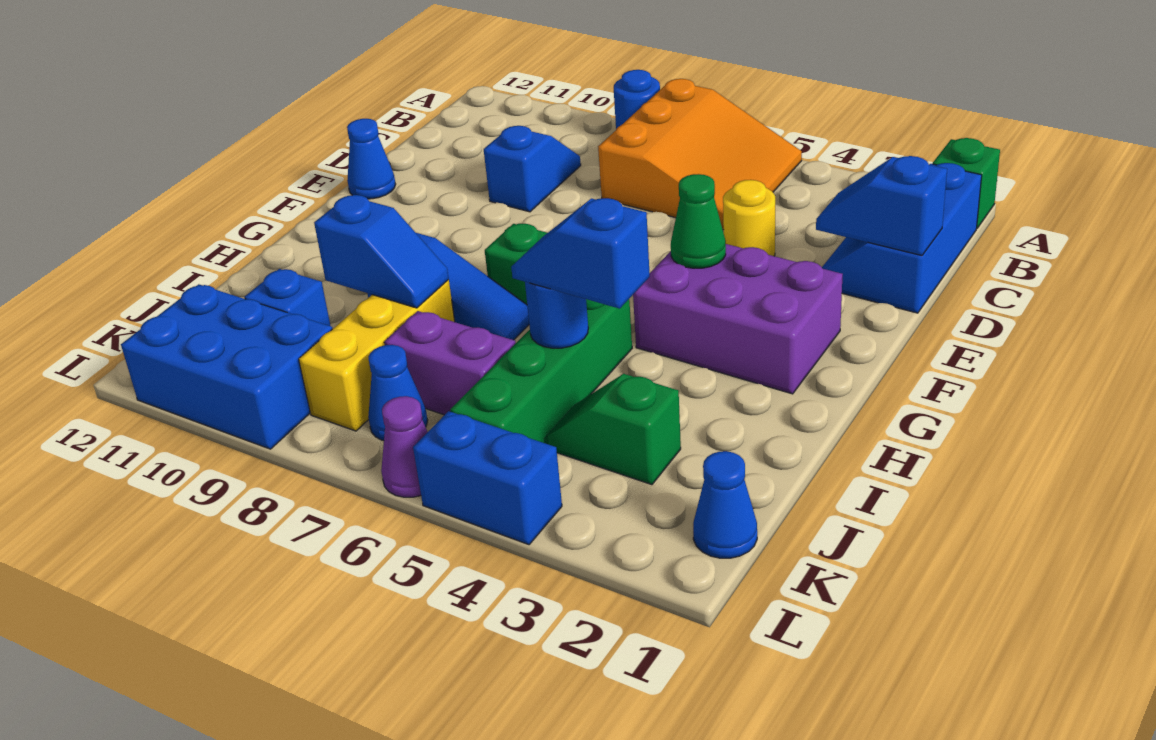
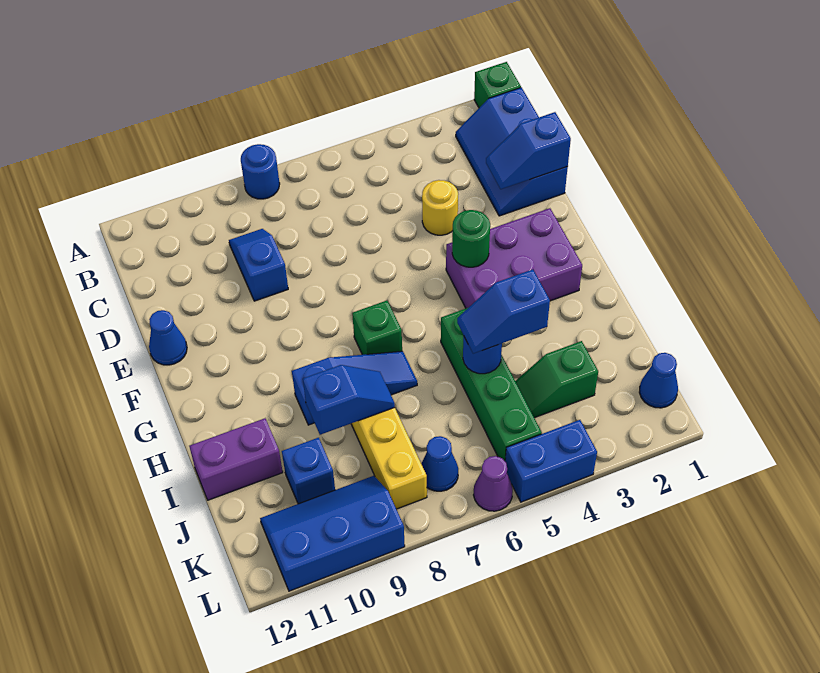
orange 3x3 slope [598,79,802,230] -> none
green 1x1 cone [671,174,726,268] -> green 1x1 round brick [452,210,490,267]
purple 1x2 brick [384,311,516,415] -> purple 1x2 brick moved to [189,418,283,500]
blue 2x3 brick [121,284,332,449] -> blue 2x3 slope [260,476,405,591]

